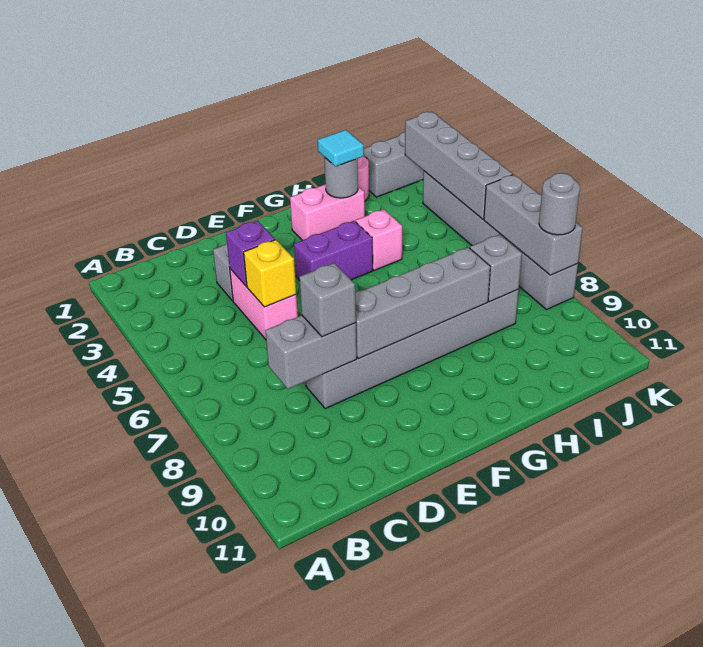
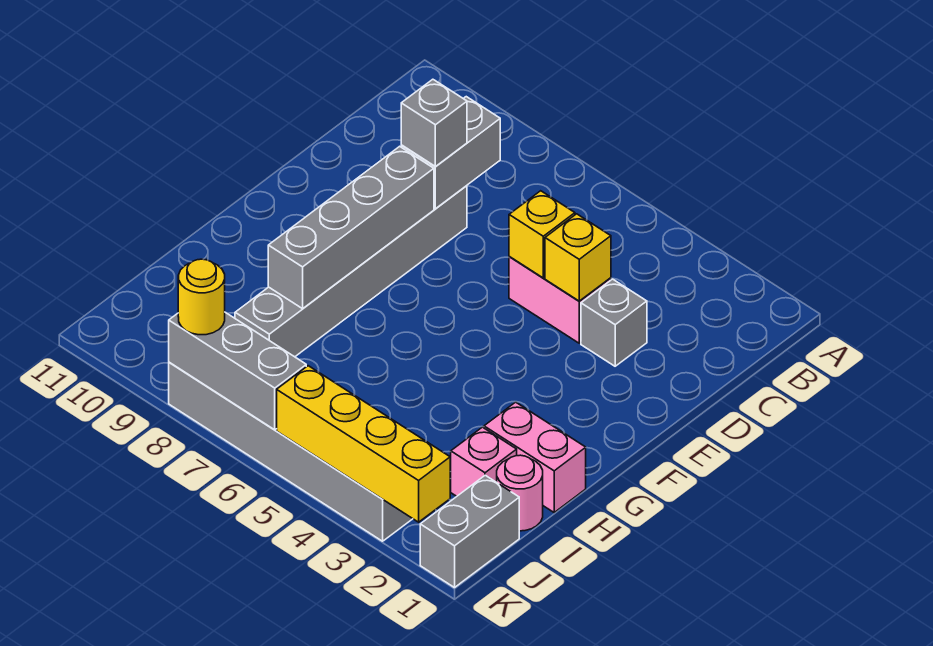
purple 1x1 brick [226,221,275,286] -> yellow 1x1 brick [545,214,611,301]
purple 1x2 brick [294,221,373,281] -> none
pink 1x2 brick [290,184,365,240] -> pink 1x2 brick turned to [484,402,586,512]
grey 1x1 round brick [324,157,358,198] -> none
cyan 1x1 tile [318,130,364,166] -> none
pink 1x1 brick [356,209,402,270] -> pink 1x1 brick moved to [450,427,517,496]
grey 1x1 brick [470,234,522,301] -> none
grey 1x4 brick [405,112,513,219] -> yellow 1x4 brick [277,366,450,522]
grey 1x1 round brick [539,173,580,235] -> yellow 1x1 round brick [178,259,225,335]

